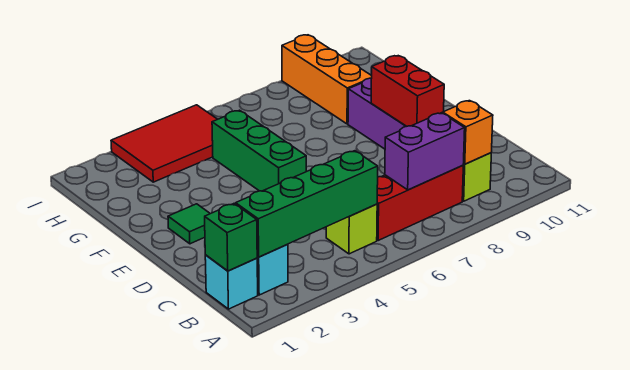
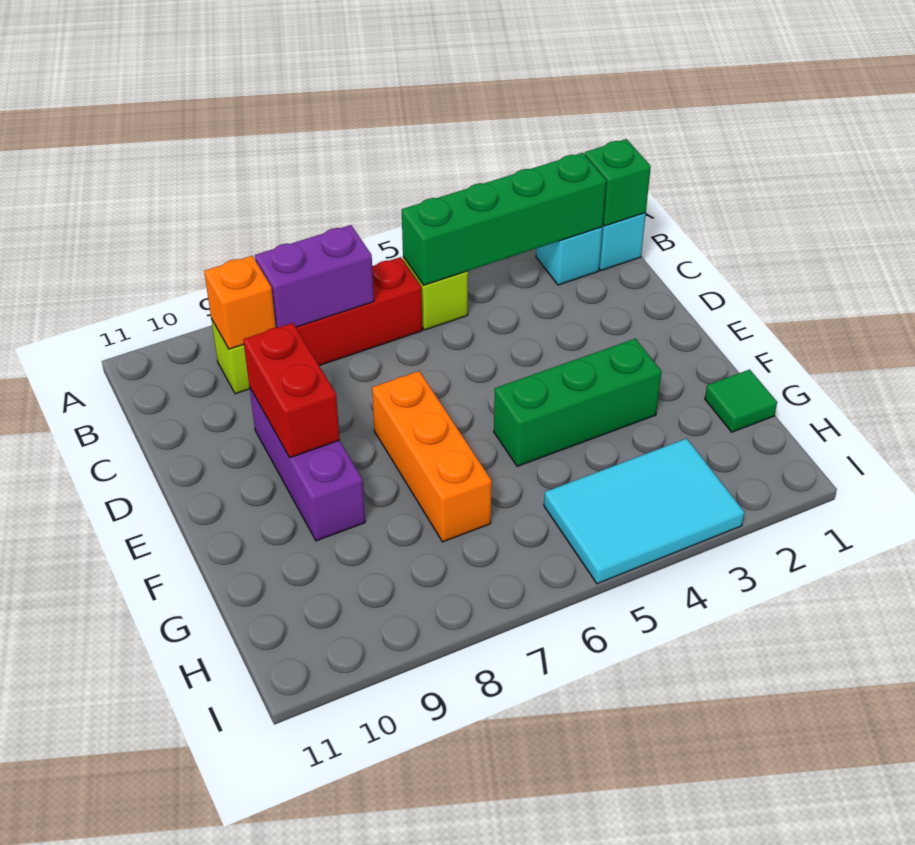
green 1x1 tile [168,204,210,244] -> green 1x1 tile moved to [705,370,777,432]
green 1x3 brick [212,110,306,191] -> green 1x3 brick turned to [494,339,662,466]
orange 1x3 brick [282,35,372,124] -> orange 1x3 brick moved to [372,371,492,542]
red 2x3 tile [111,105,218,182] -> cyan 2x3 tile [544,438,744,584]

